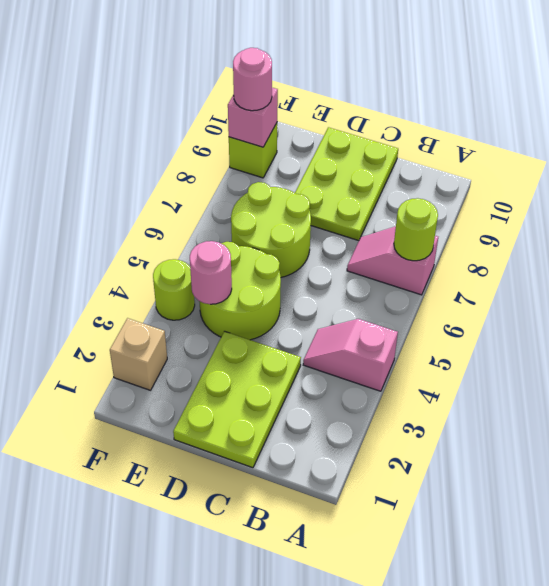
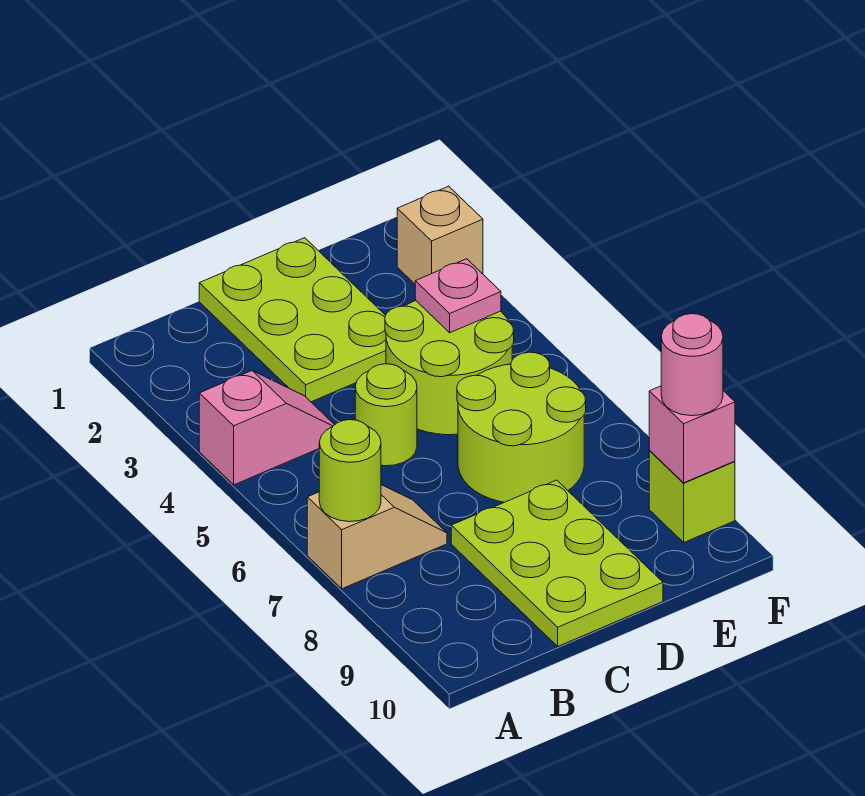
pink 1x2 slope [347,226,438,295] -> tan 1x2 slope [307,485,447,589]
pink 1x1 round brick [190,241,232,304] -> pink 1x1 plate [415,259,501,333]
lime 1x1 round brick [153,259,195,320] -> lime 1x1 round brick moved to [355,364,417,466]

